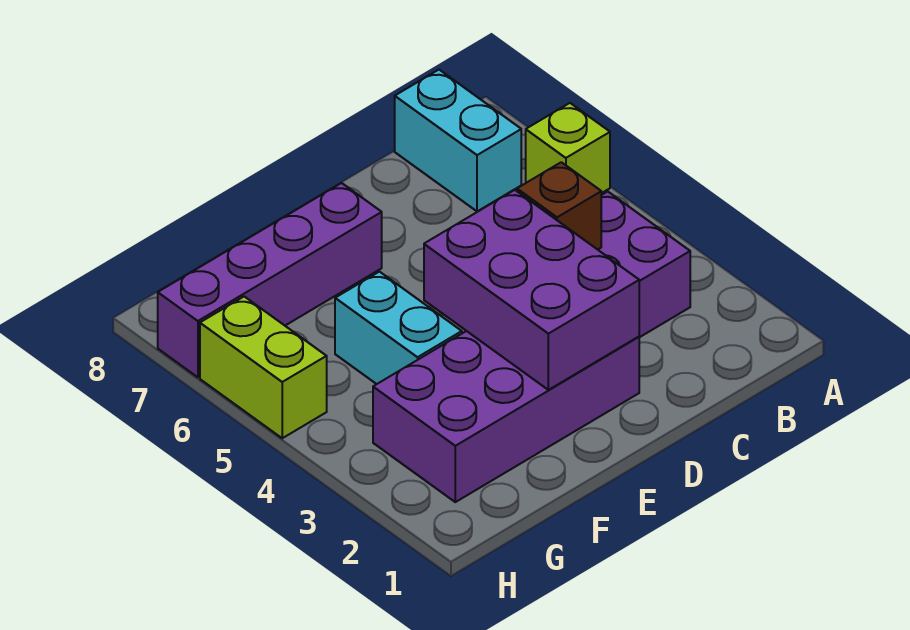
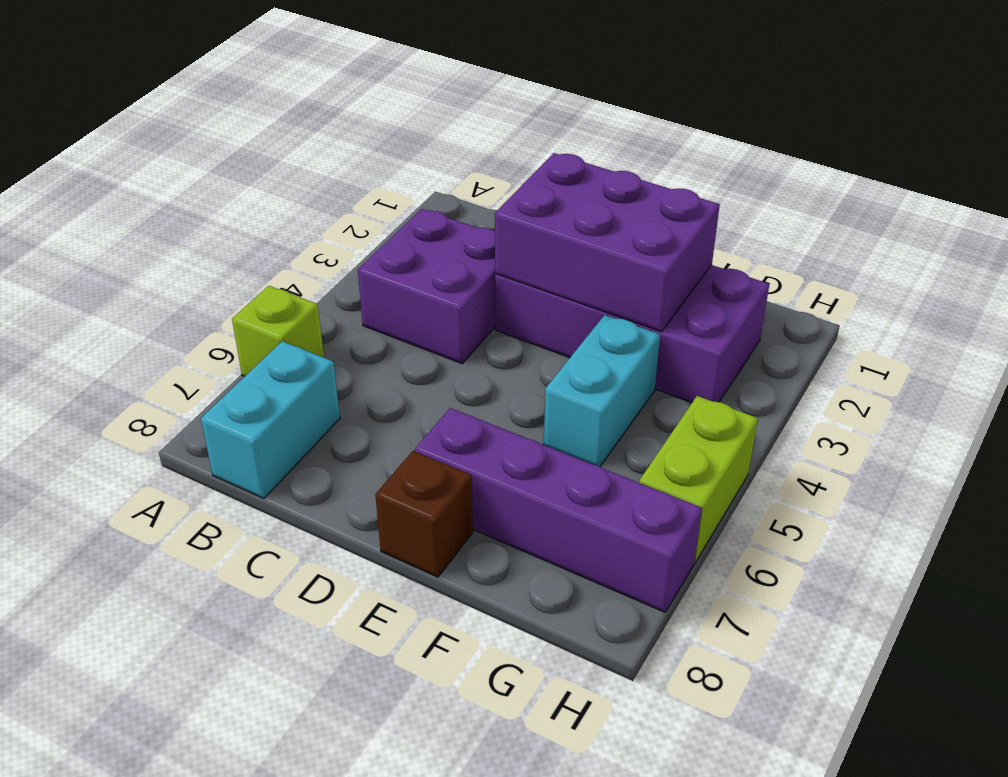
brown 1x1 brick [517,162,601,250] -> brown 1x1 brick moved to [375,451,473,577]
purple 2x3 brick [424,190,639,390] -> purple 2x3 brick turned to [495,153,720,332]

